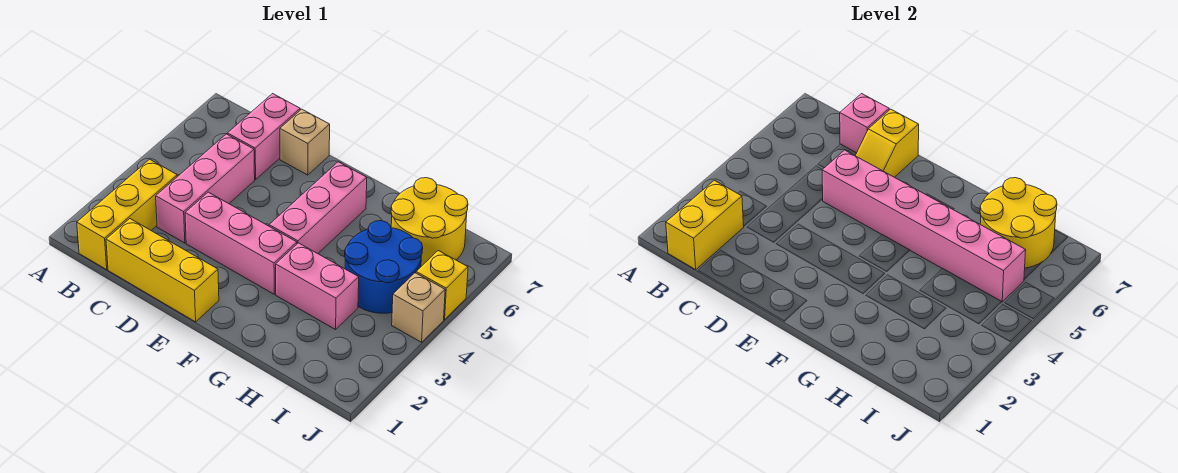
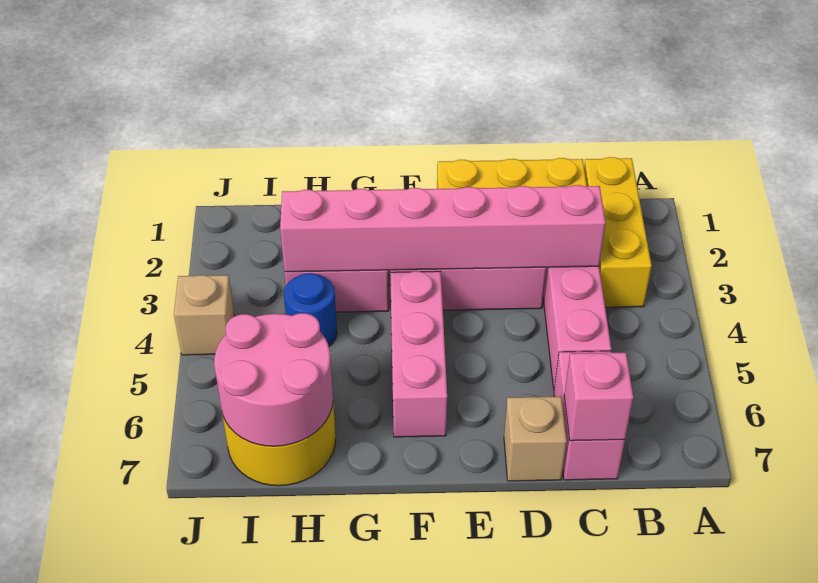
yellow 1x2 brick [666,180,744,270] -> none
pink 1x6 brick [822,150,1026,302] -> pink 1x6 brick moved to [280,185,606,272]
yellow 1x2 slope [855,109,919,177] -> none
blue 2x2 round brick [345,221,423,313] -> blue 1x1 round brick [284,273,337,346]
yellow 2x2 round brick [980,178,1057,268] -> pink 2x2 round brick [214,313,333,446]
yellow 1x1 brick [416,251,468,319] -> none

